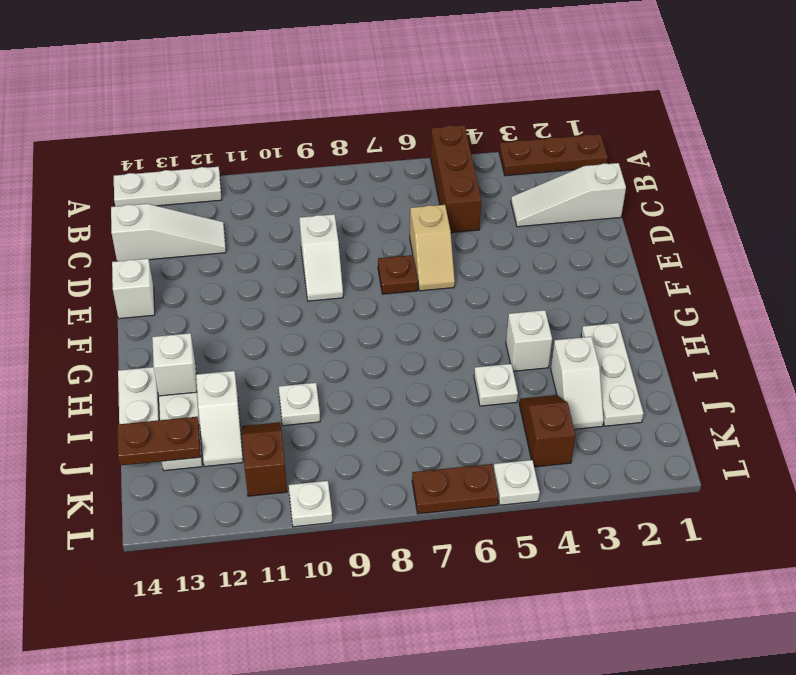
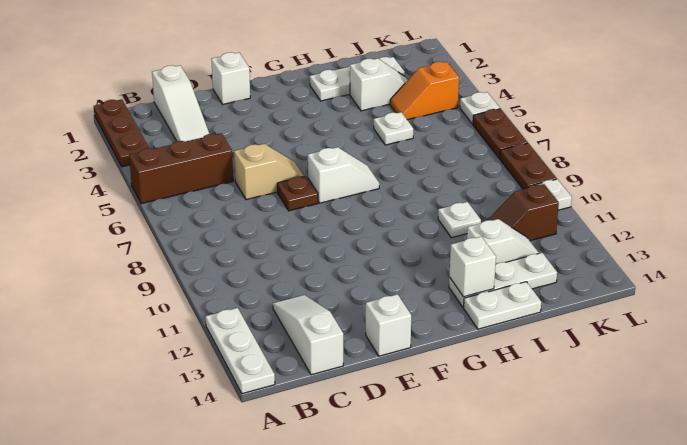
white 1x2 slope [299,214,343,301] -> white 1x2 slope moved to [308,147,379,203]
white 1x1 brick [506,310,552,371] -> white 1x1 brick moved to [211,52,250,104]
brown 1x2 slope [519,395,576,467] -> orange 1x2 slope [390,62,459,120]
brown 1x2 plate [117,417,201,465] -> brown 1x2 plate moved to [500,143,557,189]

